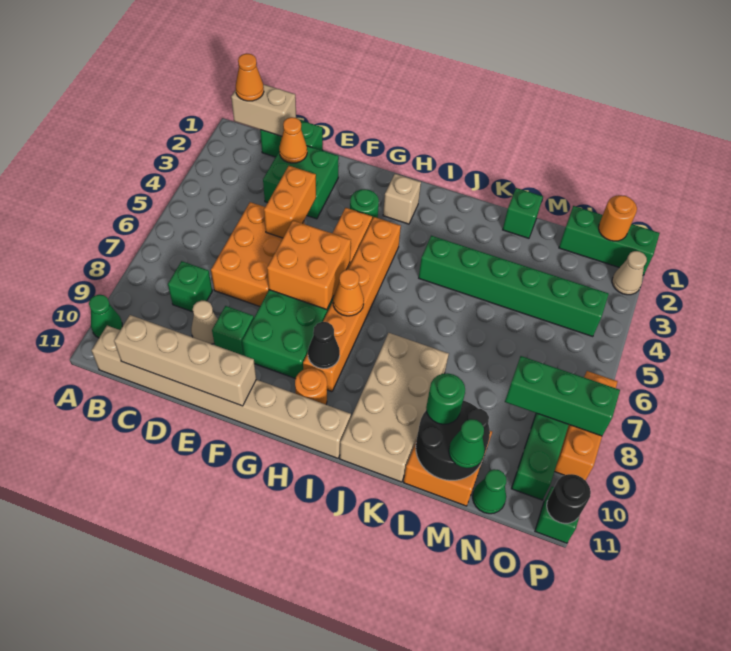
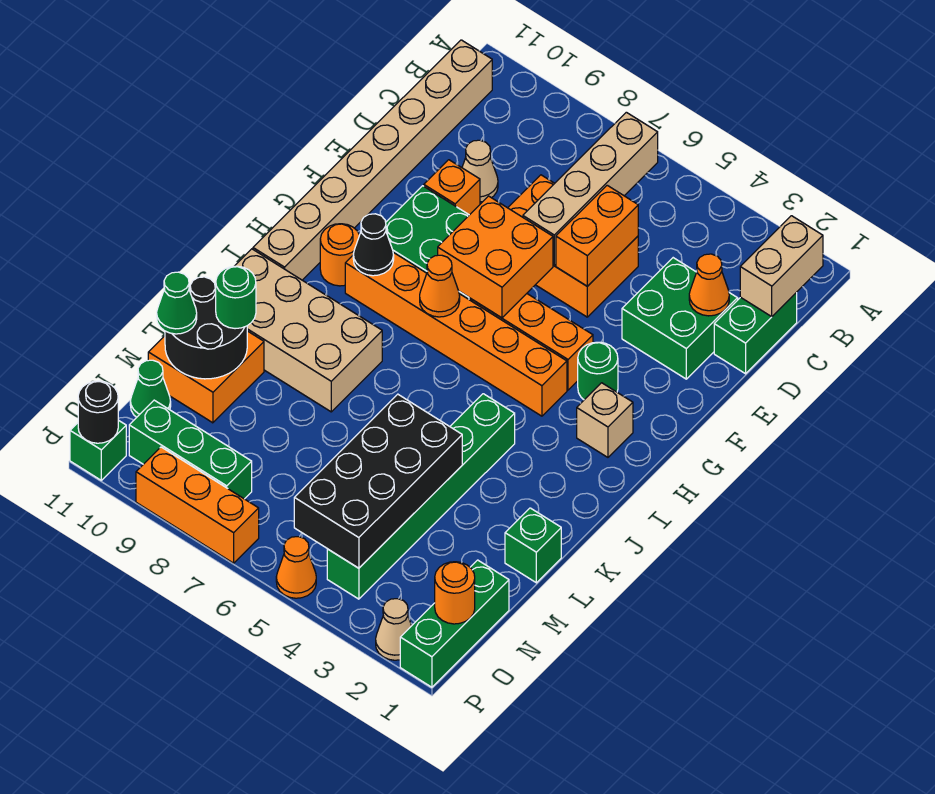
green 1x1 cone [89,295,122,338] -> none
orange 1x1 cone [236,54,264,101] -> orange 1x1 cone moved to [276,537,316,598]
green 1x1 brick [168,261,212,312] -> none
tan 1x4 brick [114,315,256,406] -> tan 1x4 brick moved to [523,112,658,265]
orange 1x2 brick [264,166,316,238] -> orange 1x2 brick turned to [556,185,638,286]
green 1x1 brick [212,306,254,356] -> orange 1x1 brick [424,160,480,215]
none -> black 2x4 brick [294,394,462,568]
green 1x3 brick [505,356,620,436] -> none

